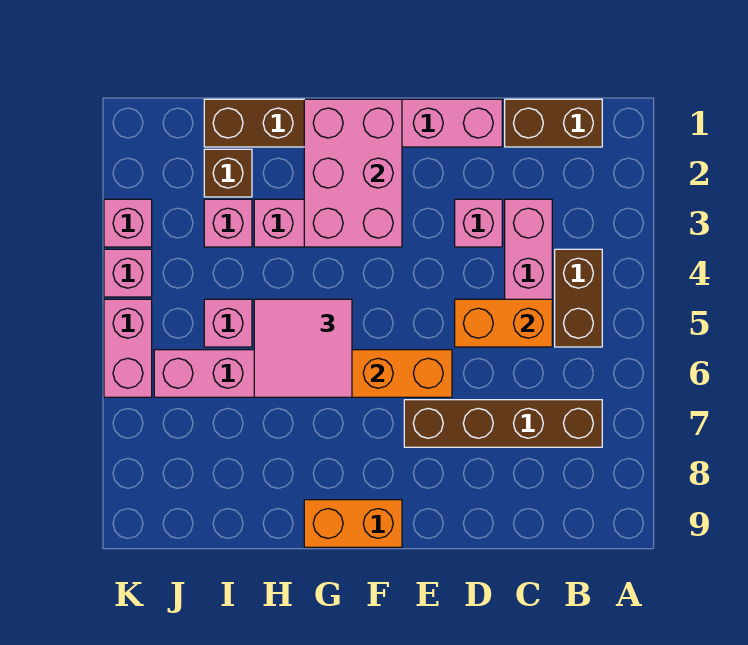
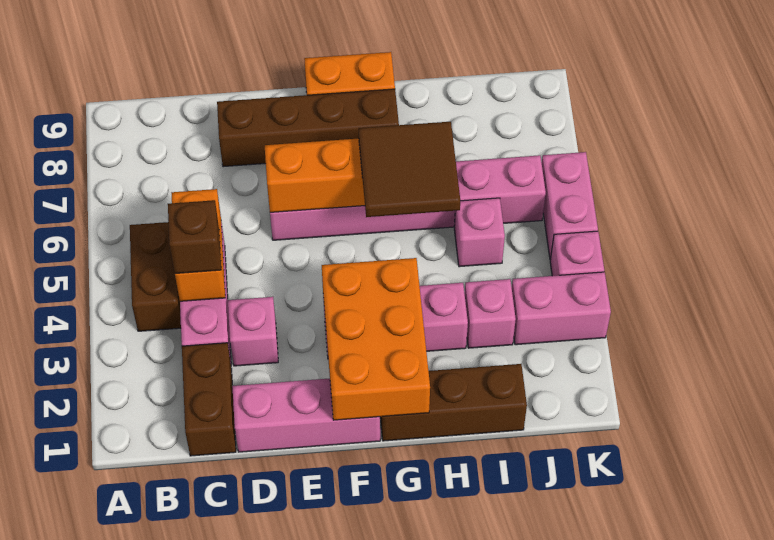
brown 1x2 brick [505,99,602,147] -> brown 1x2 brick turned to [182,343,236,456]
brown 1x4 brick [404,400,602,447] -> brown 1x4 brick moved to [217,89,399,167]
orange 1x2 brick [455,299,552,347] -> orange 1x2 brick turned to [172,189,225,301]
pink 2x3 brick [304,99,402,247] -> orange 2x3 brick [322,258,430,420]
pink 2x2 tile [254,299,352,397] -> brown 2x2 tile [359,122,460,217]
brown 1x1 brick [204,149,252,197] -> brown 1x1 brick moved to [168,200,221,274]
pink 1x1 brick [104,199,152,247] -> pink 1x2 brick [512,272,611,345]

